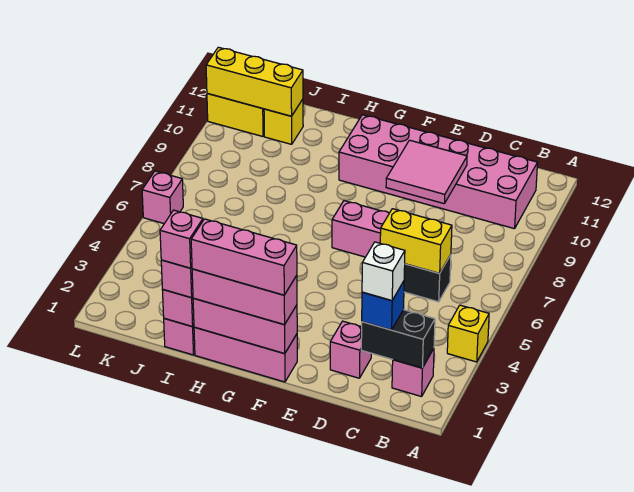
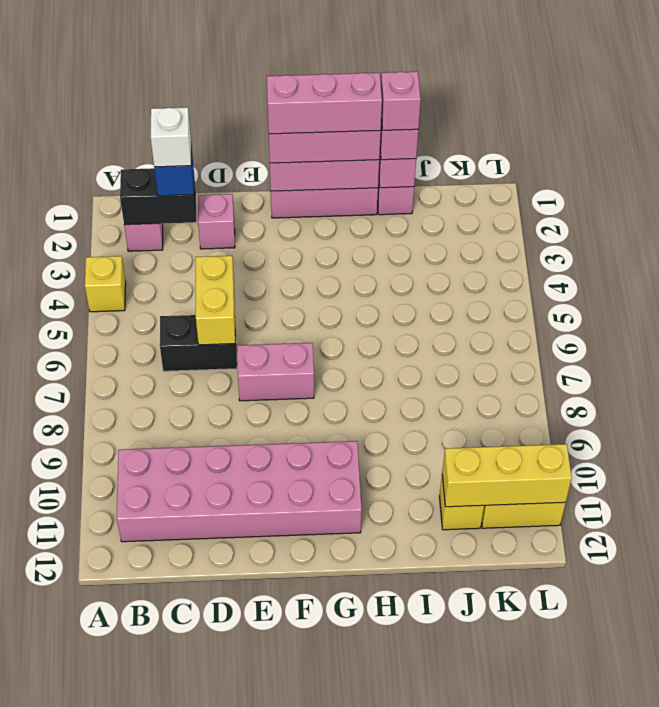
yellow 1x2 brick [380,209,452,273] -> yellow 1x2 brick turned to [196,256,235,345]
pink 2x2 tile [386,140,467,204] -> none
pink 1x1 brick [142,171,183,224] -> none

